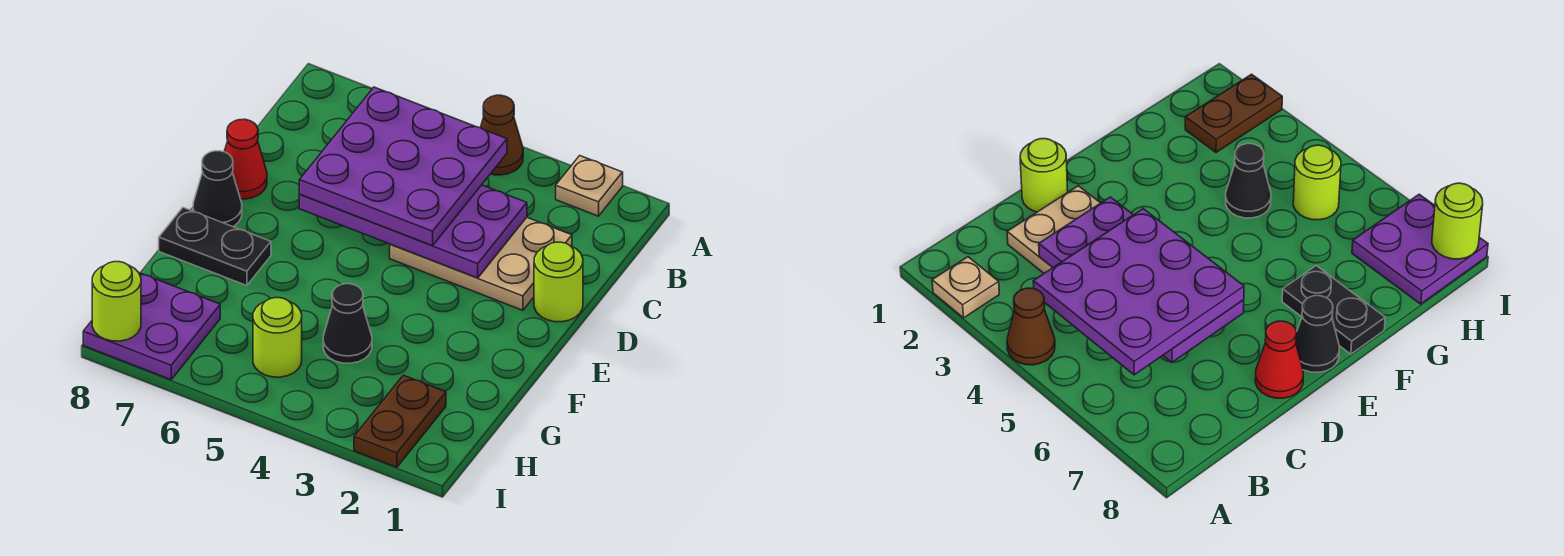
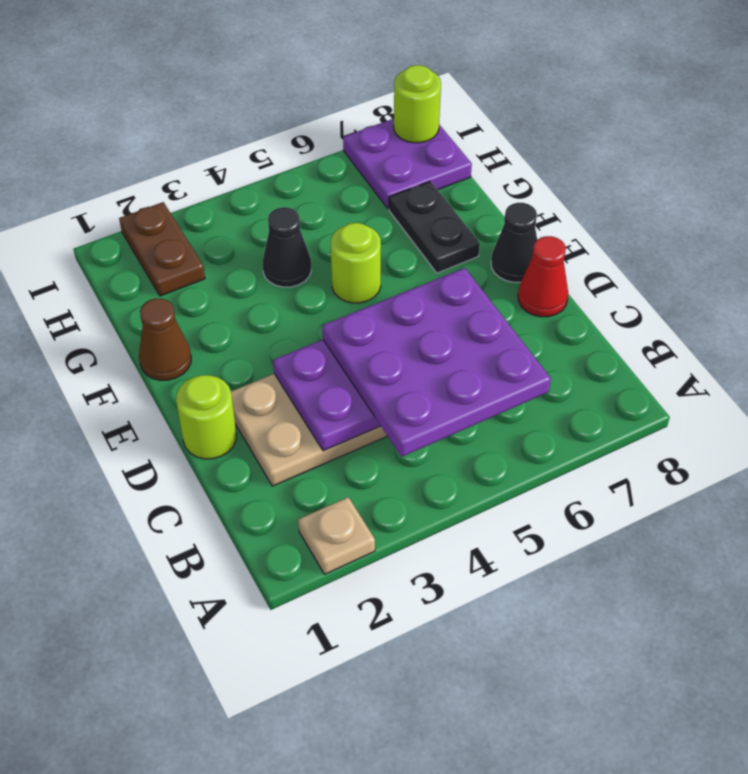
brown 1x1 cone [481,95,523,175] -> brown 1x1 cone moved to [139,298,191,380]
black 1x2 plate [159,207,271,286] -> black 1x2 plate turned to [389,181,480,273]
lime 1x1 round brick [253,298,302,377] -> lime 1x1 round brick moved to [331,223,381,303]

